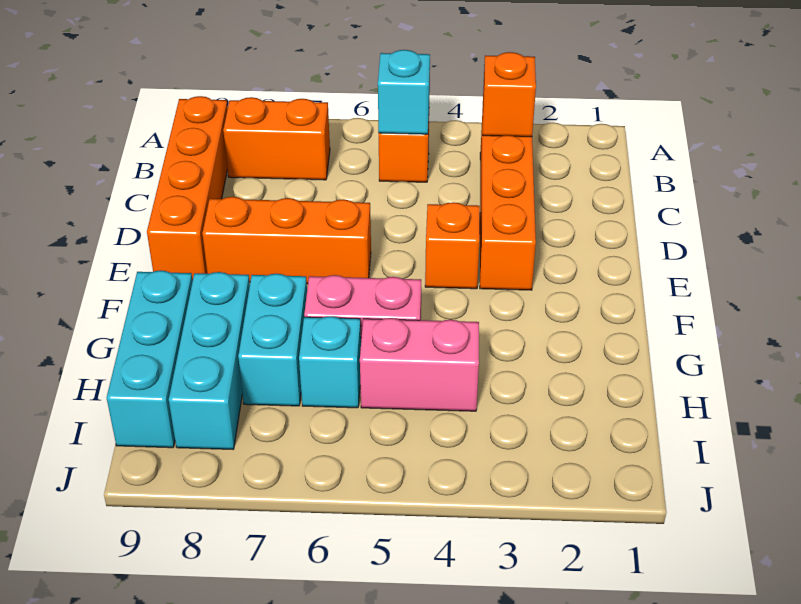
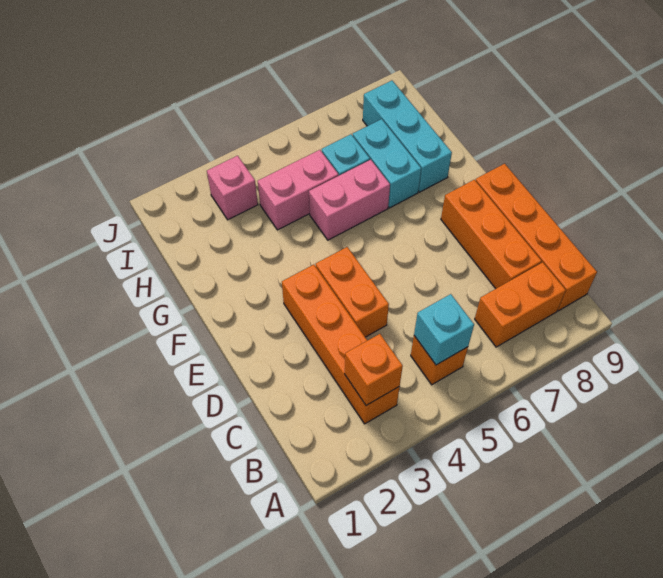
orange 1x1 brick [425,202,480,289] -> orange 1x2 brick [316,247,389,337]
orange 1x3 brick [202,197,371,284] -> orange 1x3 brick turned to [441,180,541,289]
cyan 1x3 brick [107,270,193,448] -> none
none -> pink 1x1 brick [207,156,258,220]

